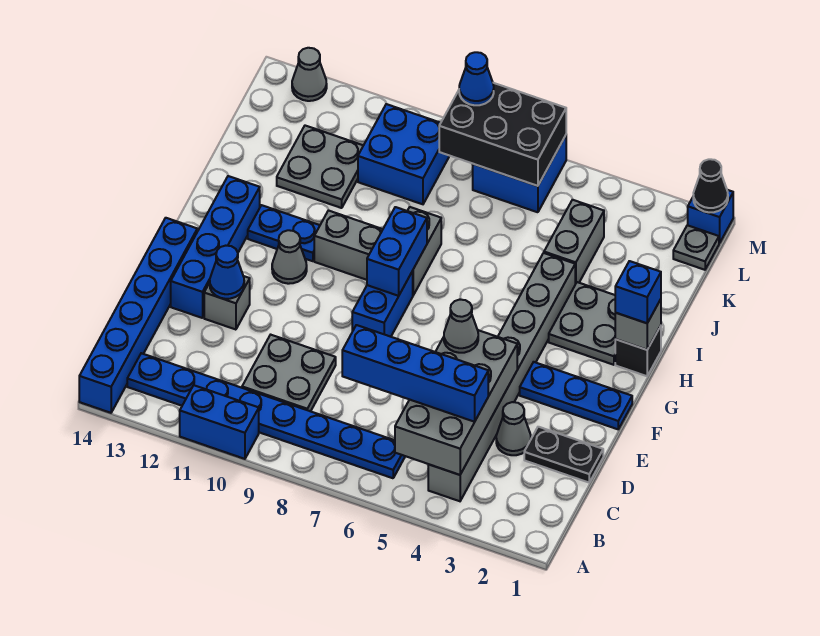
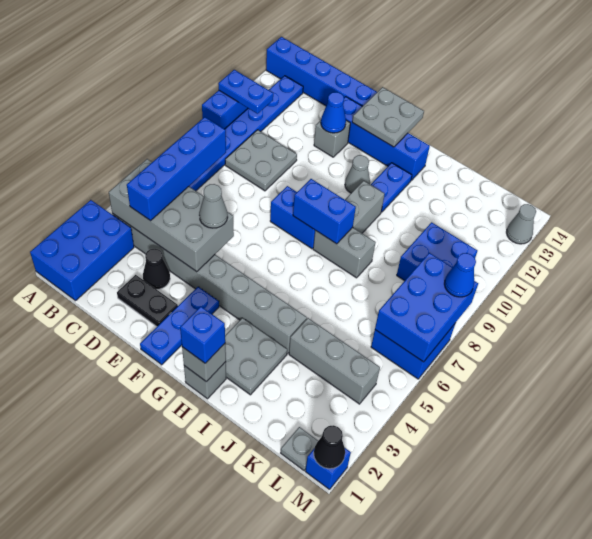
none -> blue 2x3 brick [30,200,134,301]
none -> blue 1x2 plate [218,70,273,114]
black 1x2 plate [524,427,603,482] -> black 1x2 plate turned to [117,275,178,326]
grey 1x1 cone [496,402,531,455] -> black 1x1 cone [143,249,170,289]
black 1x1 brick [615,326,661,376] -> grey 1x1 brick [184,362,226,399]
grey 1x2 brick [544,200,604,284] -> grey 1x3 brick [289,318,380,404]
grey 2x2 plate [277,126,363,208] -> grey 2x2 plate moved to [352,87,424,147]
black 2x3 brick [439,83,566,186] -> blue 2x3 brick [375,253,478,362]

